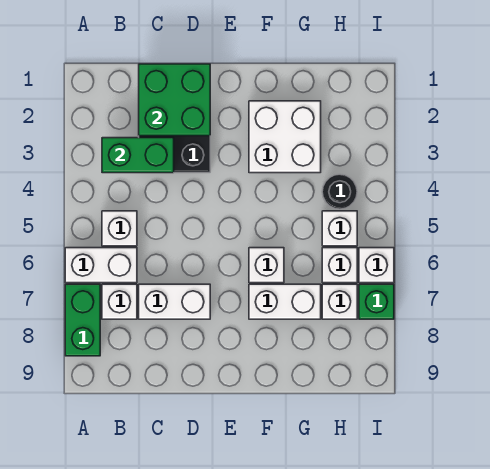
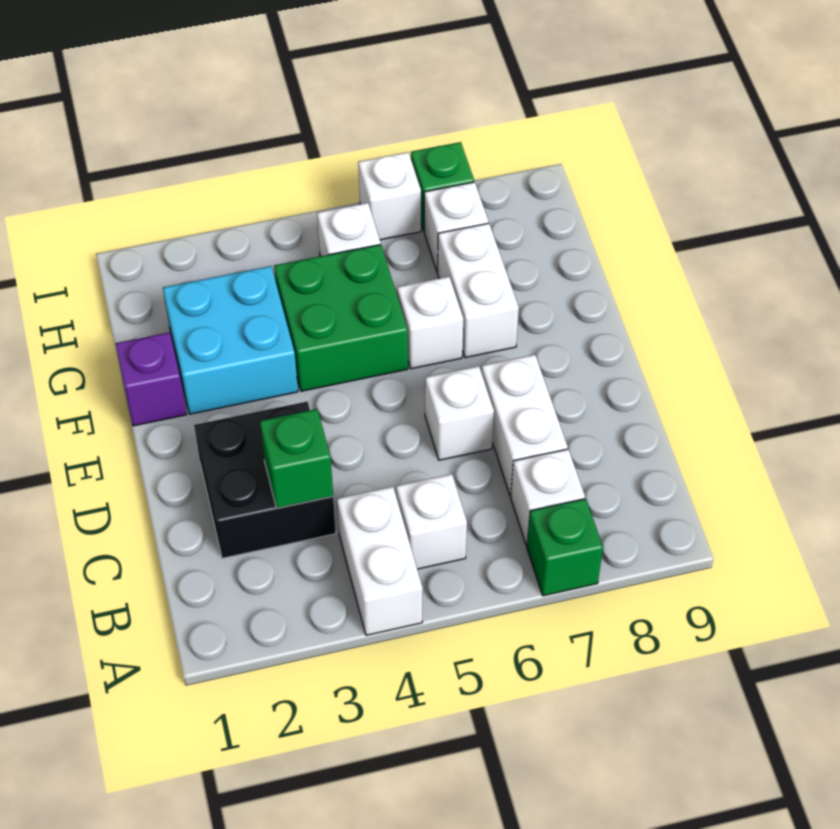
white 1x2 brick [65,248,137,283] -> white 1x2 brick moved to [337,487,423,635]
green 1x2 brick [65,284,100,356] -> green 1x1 brick [527,499,603,596]
green 1x2 brick [102,138,174,173] -> green 1x1 brick [260,409,333,508]
green 2x2 brick [139,64,210,136] -> green 2x2 brick moved to [274,245,408,391]
none -> purple 1x1 brick [116,332,187,426]
white 2x2 brick [249,101,321,173] -> cyan 2x2 brick [163,266,298,414]
black 1x1 round brick [322,174,357,209] -> none
white 1x1 brick [322,248,357,283] -> white 1x1 brick moved to [425,366,494,460]

